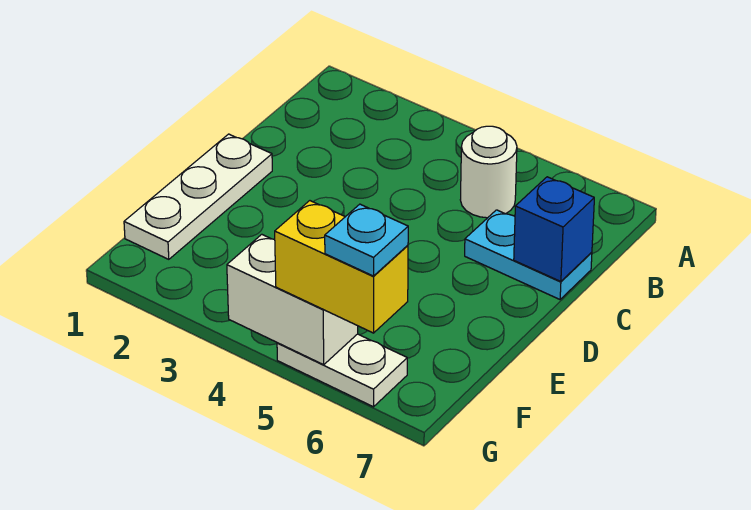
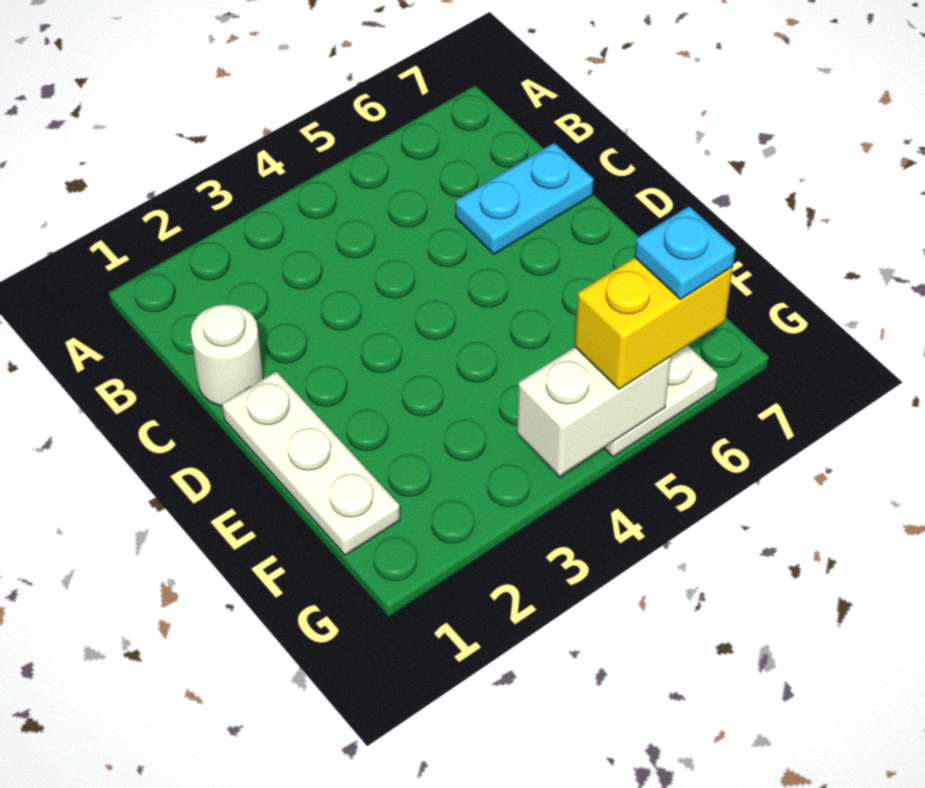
white 1x1 round brick [460,126,517,218] -> white 1x1 round brick moved to [191,304,263,406]
blue 1x1 brick [514,177,594,282] -> none

